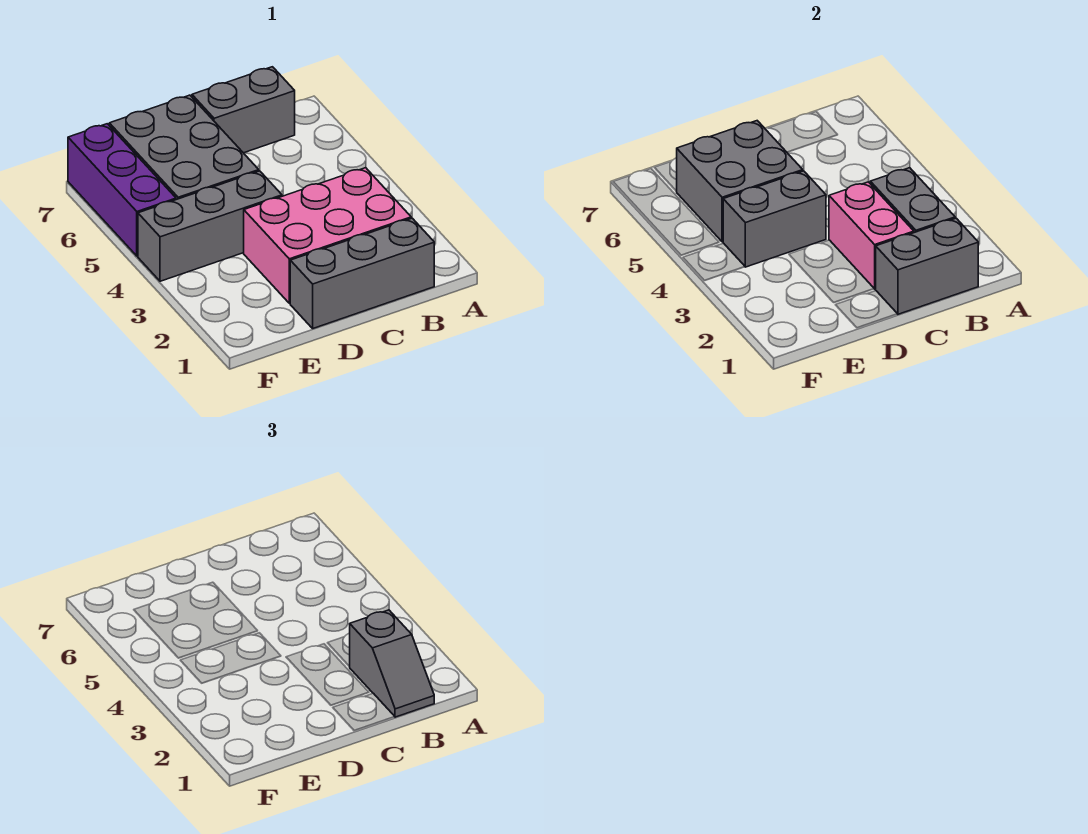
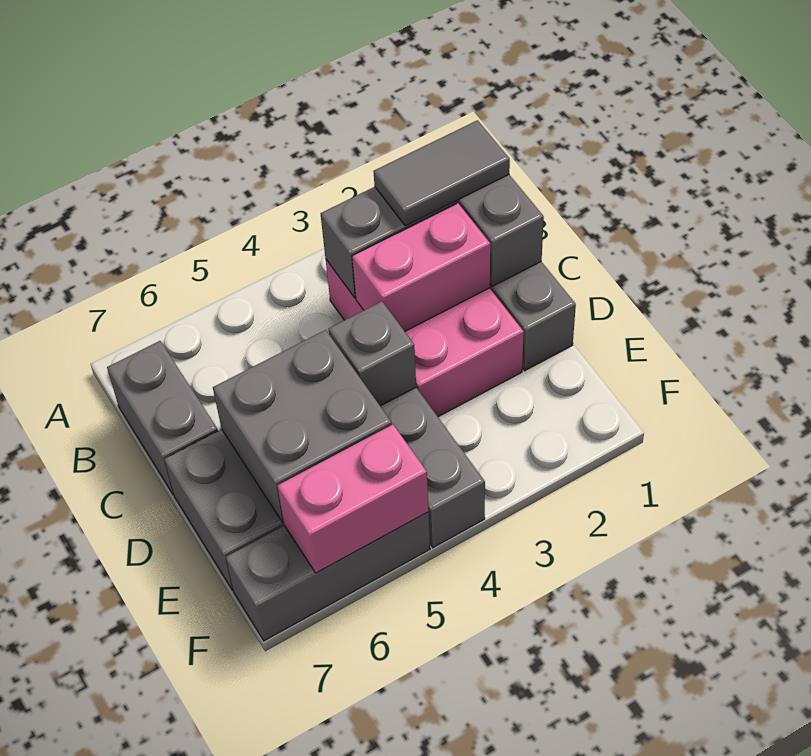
grey 1x2 slope [350,610,434,717] -> grey 1x2 tile [373,120,510,226]
grey 1x2 brick [723,171,826,267] -> grey 1x1 brick [329,301,416,406]
purple 1x3 brick [68,124,176,256] -> grey 1x3 brick [226,512,430,641]
none -> pink 1x2 brick [277,425,429,573]

